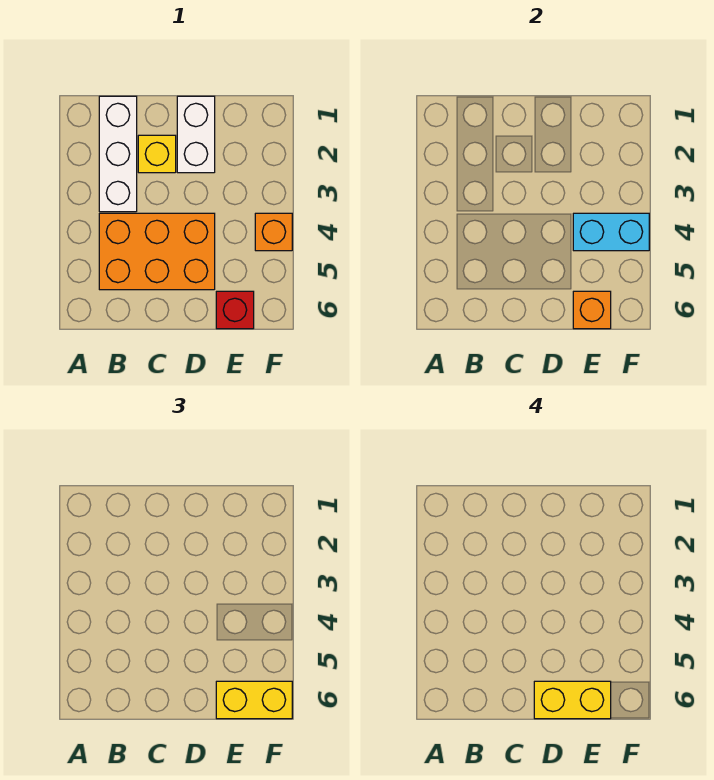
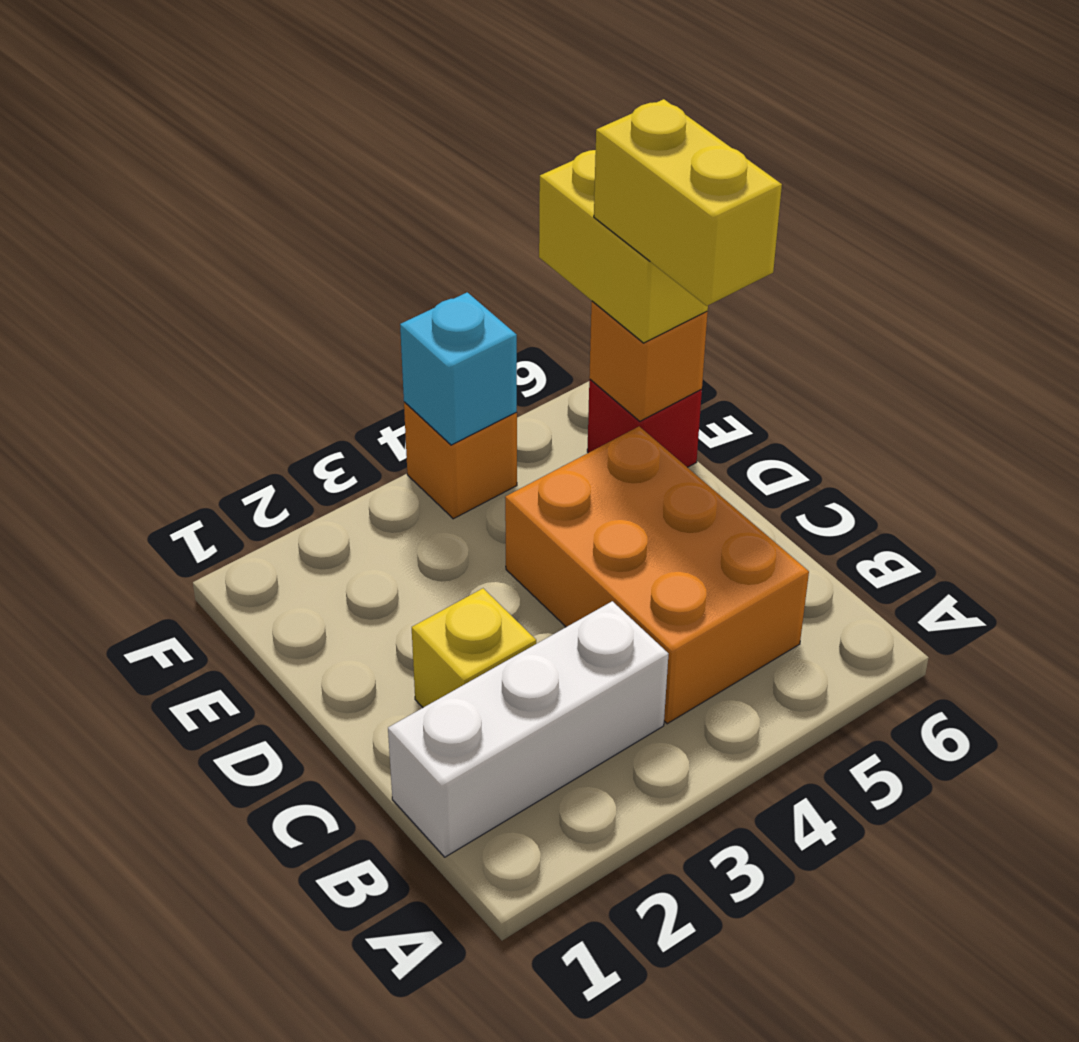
white 1x2 brick [177,96,215,173] -> none
cyan 1x2 brick [573,213,649,251] -> cyan 1x1 brick [400,292,517,445]

